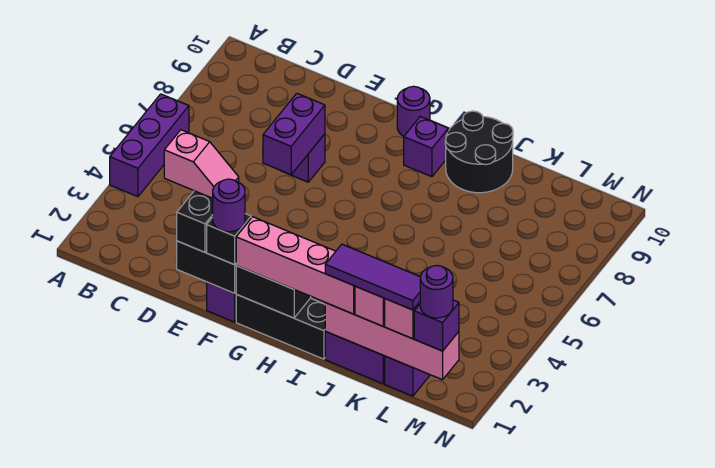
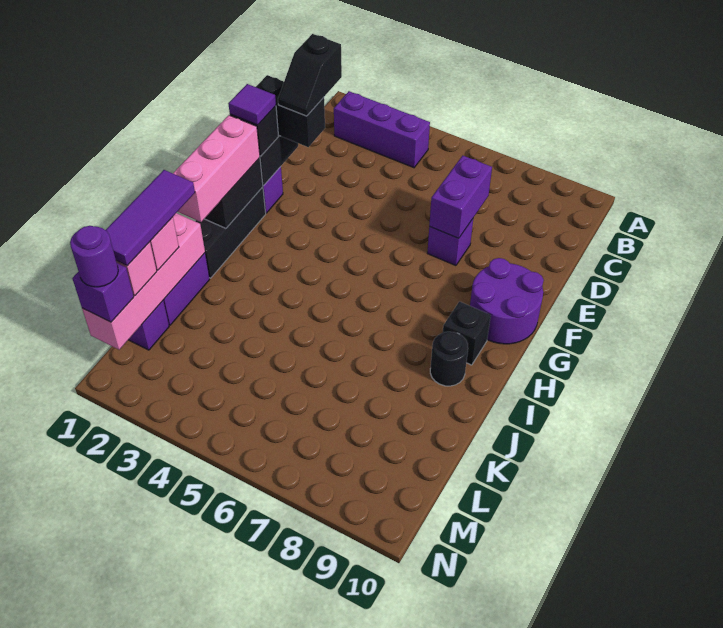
purple 1x3 brick [110,94,189,197] -> purple 1x3 brick moved to [334,91,430,168]
pink 1x2 slope [164,130,239,198] -> black 1x2 slope [278,34,342,116]
purple 1x2 brick [263,93,325,175] -> purple 1x2 brick turned to [429,156,492,238]
purple 1x1 round brick [213,179,245,232] -> purple 1x1 tile [228,84,276,125]
pink 1x4 brick [236,217,355,314] -> pink 1x3 brick [173,115,260,222]
purple 1x1 round brick [397,86,430,136] -> purple 2x2 round brick [470,258,544,344]
purple 1x1 brick [404,117,448,177] -> black 1x1 brick [443,302,491,365]
black 2x2 round brick [445,111,513,193] -> black 1x1 round brick [430,332,468,386]

